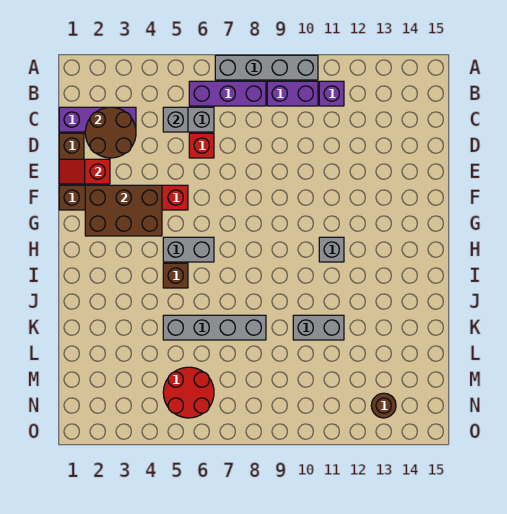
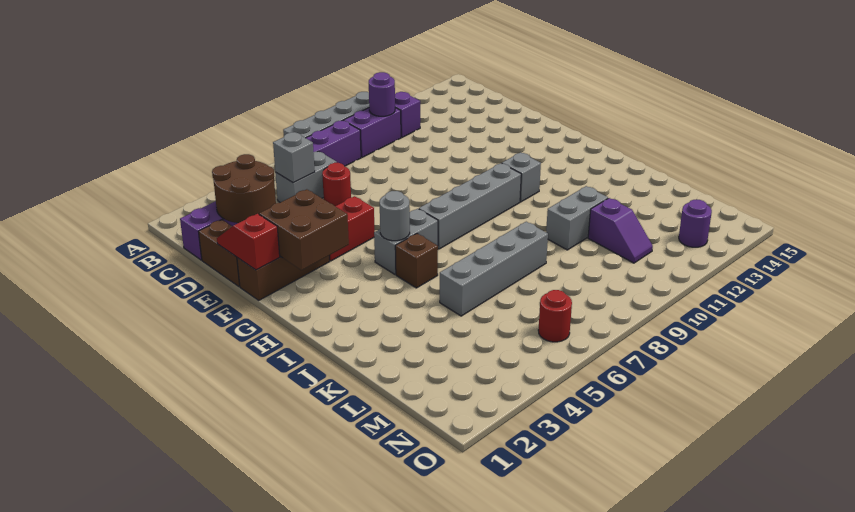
none -> purple 1x1 round brick [369,72,395,116]
red 1x1 brick [189,133,214,158] -> red 1x1 round brick [322,163,351,206]
red 1x2 slope [59,159,110,184] -> red 1x2 slope turned to [217,214,280,270]
brown 2x3 brick [85,185,162,236] -> brown 2x2 brick [259,189,349,270]
none -> grey 1x1 round brick [380,191,410,241]
none -> grey 1x4 brick [419,163,521,249]
none -> purple 1x2 slope [588,198,653,263]
red 2x2 round brick [163,367,214,418] -> red 1x1 round brick [538,290,572,342]
brown 1x1 round brick [371,393,396,418] -> purple 1x1 round brick [679,200,712,247]

